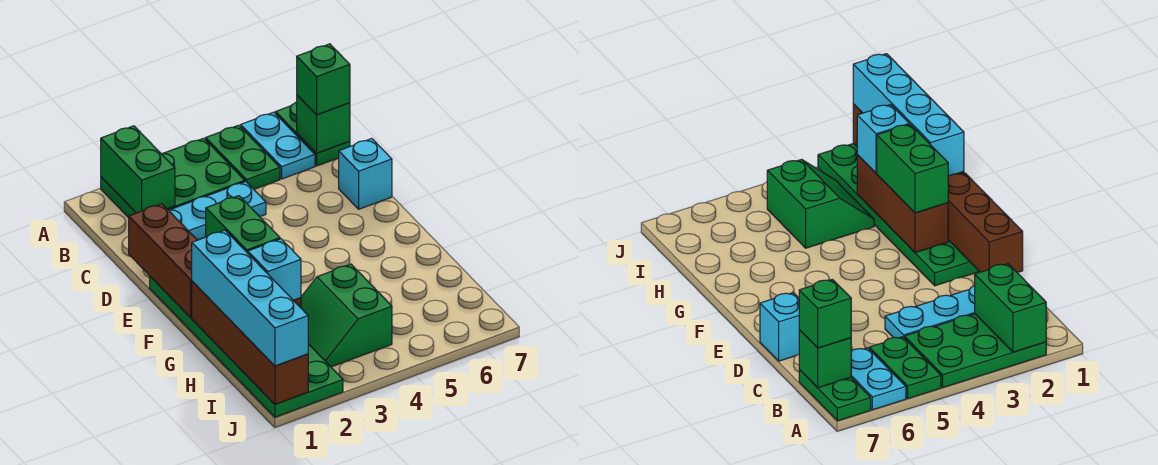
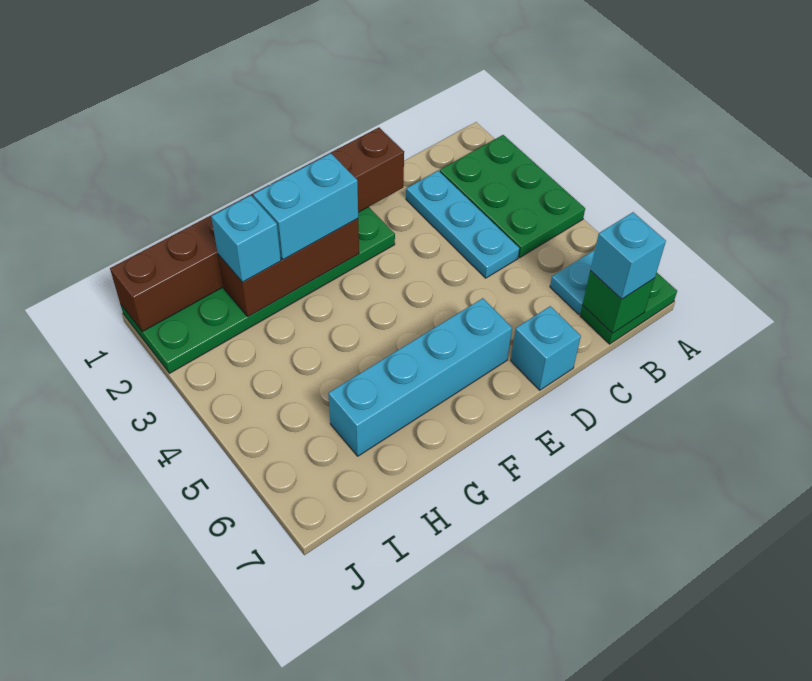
green 1x2 brick [101,126,175,213] -> none
green 1x2 plate [206,125,280,189] -> none
green 1x1 brick [297,44,350,115] -> cyan 1x1 brick [590,212,666,299]
green 1x2 brick [206,196,280,253] -> cyan 1x2 brick [253,153,358,260]
cyan 1x4 brick [192,230,308,366] -> cyan 1x4 brick moved to [328,298,512,456]
green 2x2 slope [301,264,392,367] -> none

